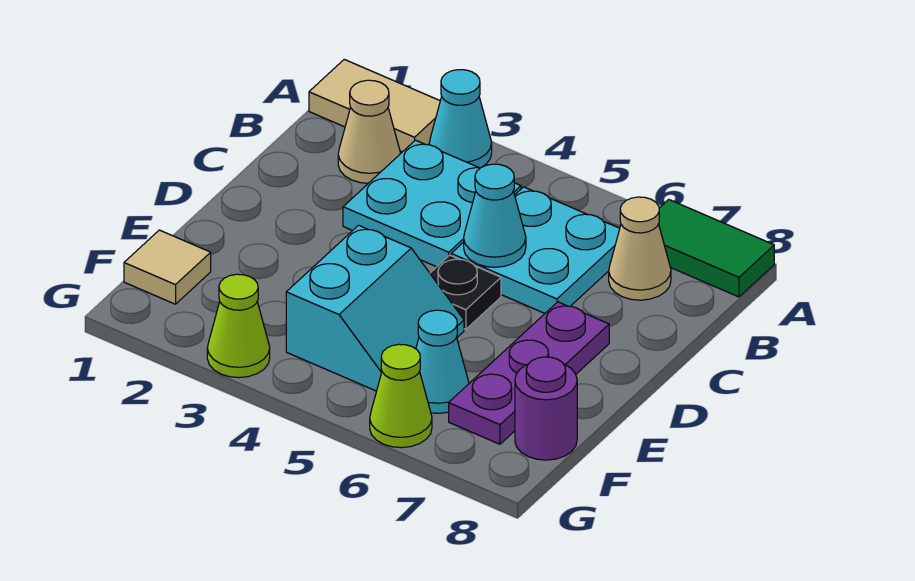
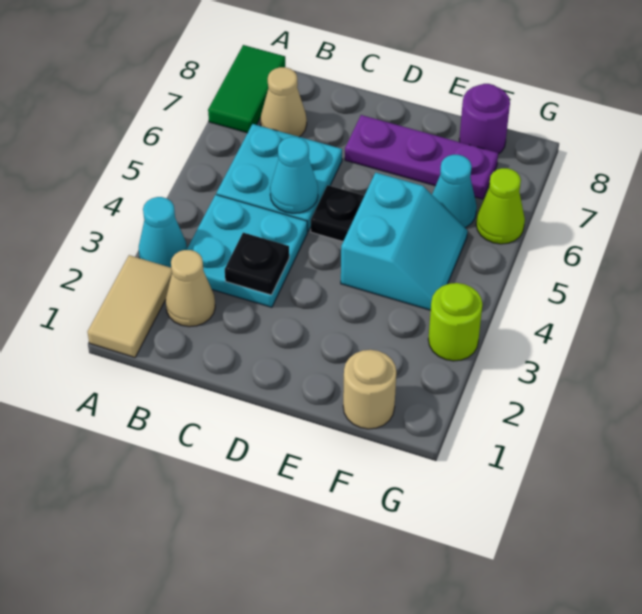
none -> black 1x1 plate [225,233,289,295]
cyan 2x2 slope [286,225,464,391] -> cyan 2x2 slope turned to [341,173,468,310]
tan 1x1 tile [124,230,211,304] -> tan 1x1 round brick [343,350,396,429]
lime 1x1 cone [207,274,270,378] -> lime 1x1 round brick [428,283,482,361]

